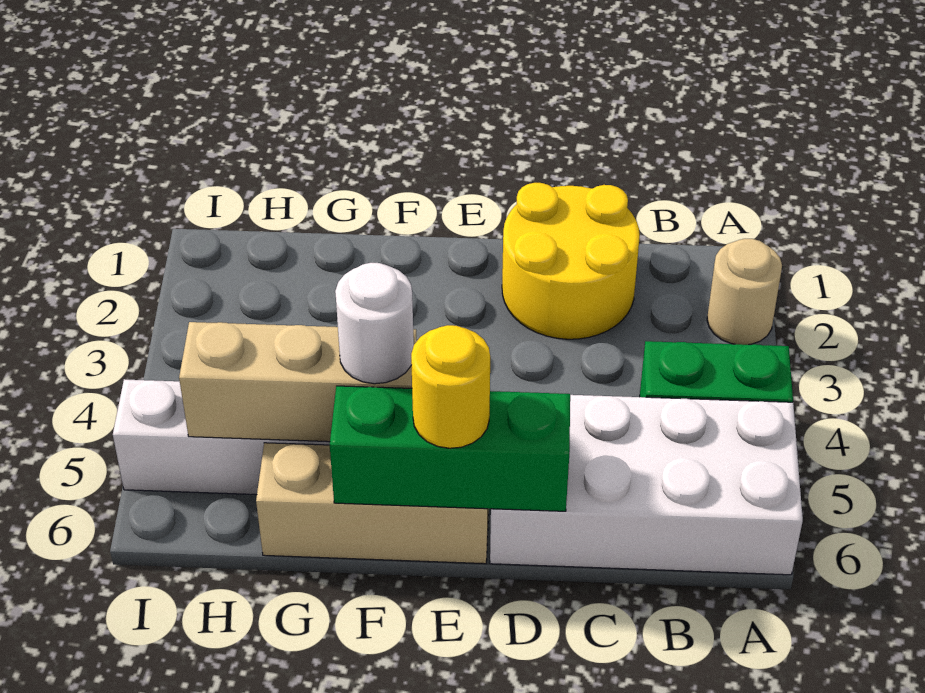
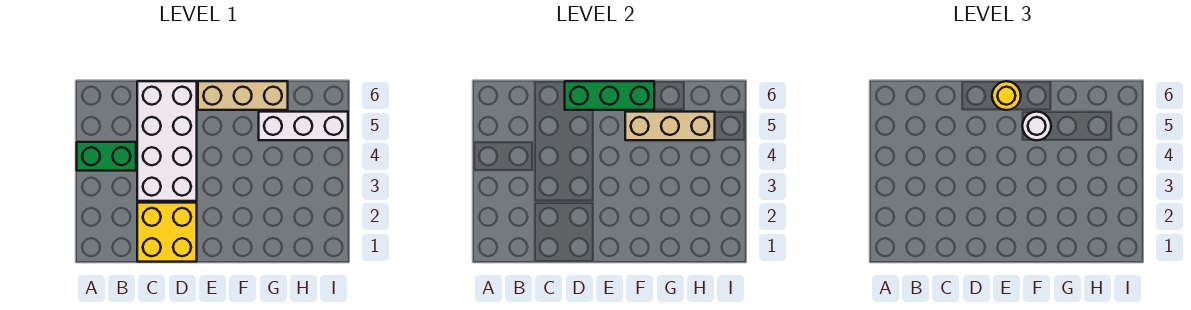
tan 1x1 round brick [707,239,782,345] -> none
white 2x4 brick [490,395,803,575] -> white 2x4 brick turned to [137,81,197,201]
yellow 2x2 round brick [502,183,640,339] -> yellow 2x2 brick [137,203,197,262]

